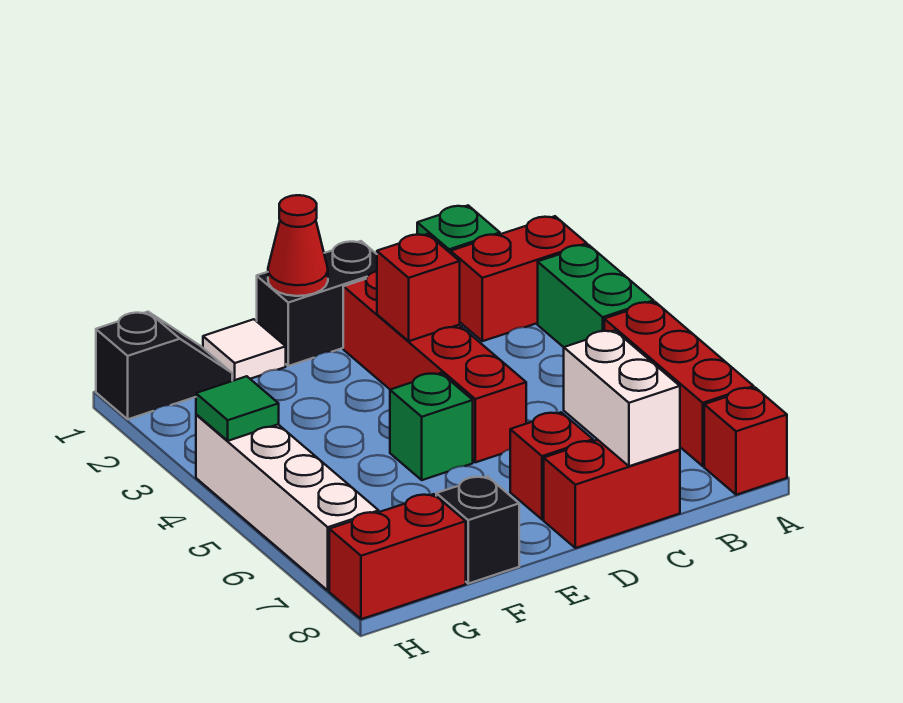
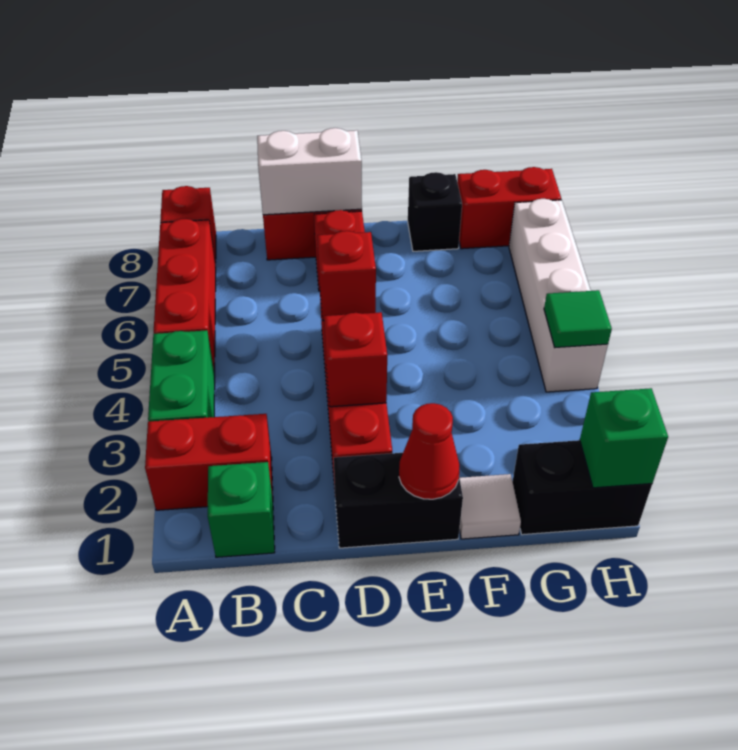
white 1x2 brick [564,330,680,466] -> white 1x2 brick turned to [257,128,362,215]
none -> red 1x1 brick [317,231,376,321]
green 1x1 brick [390,373,473,480] -> green 1x1 brick moved to [580,388,668,488]
black 1x2 slope [96,312,232,419] -> black 1x2 brick [513,440,652,535]

